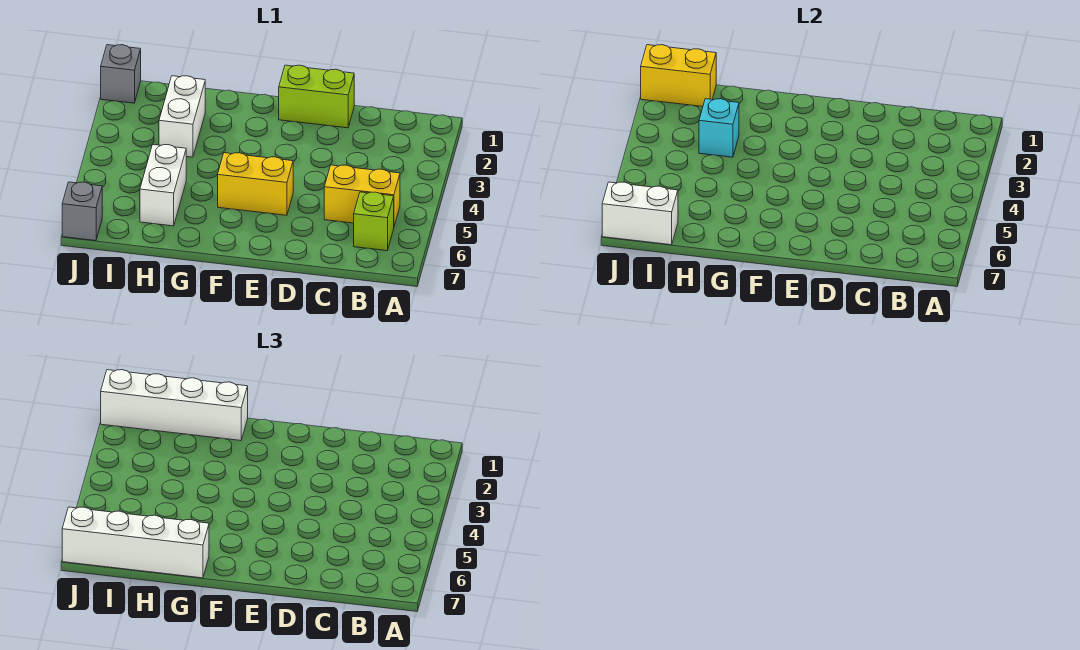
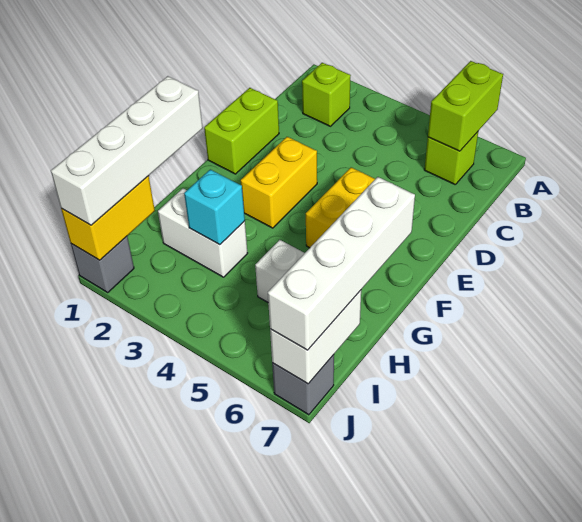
none -> lime 1x2 brick [428,61,503,151]
none -> lime 1x1 brick [302,63,351,126]
yellow 1x2 brick [324,165,400,226] -> yellow 1x2 brick moved to [241,137,317,228]

